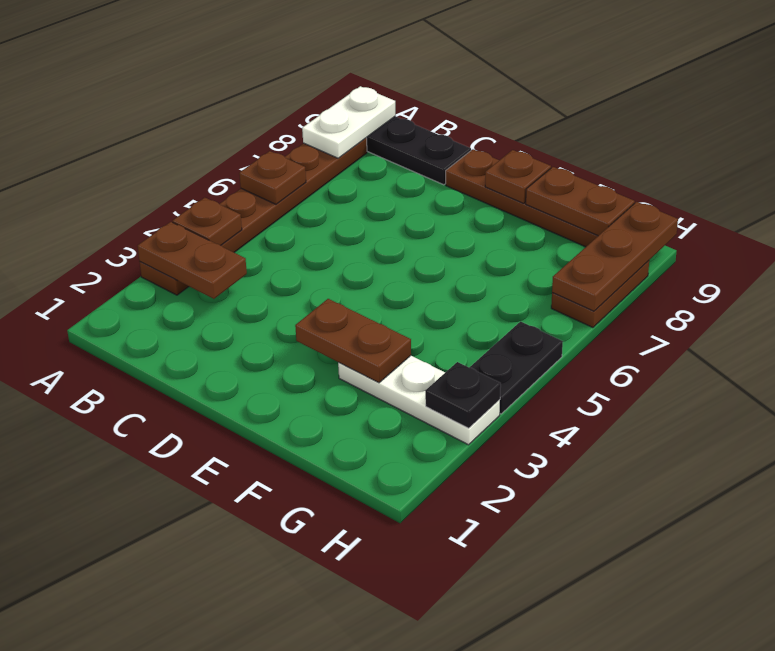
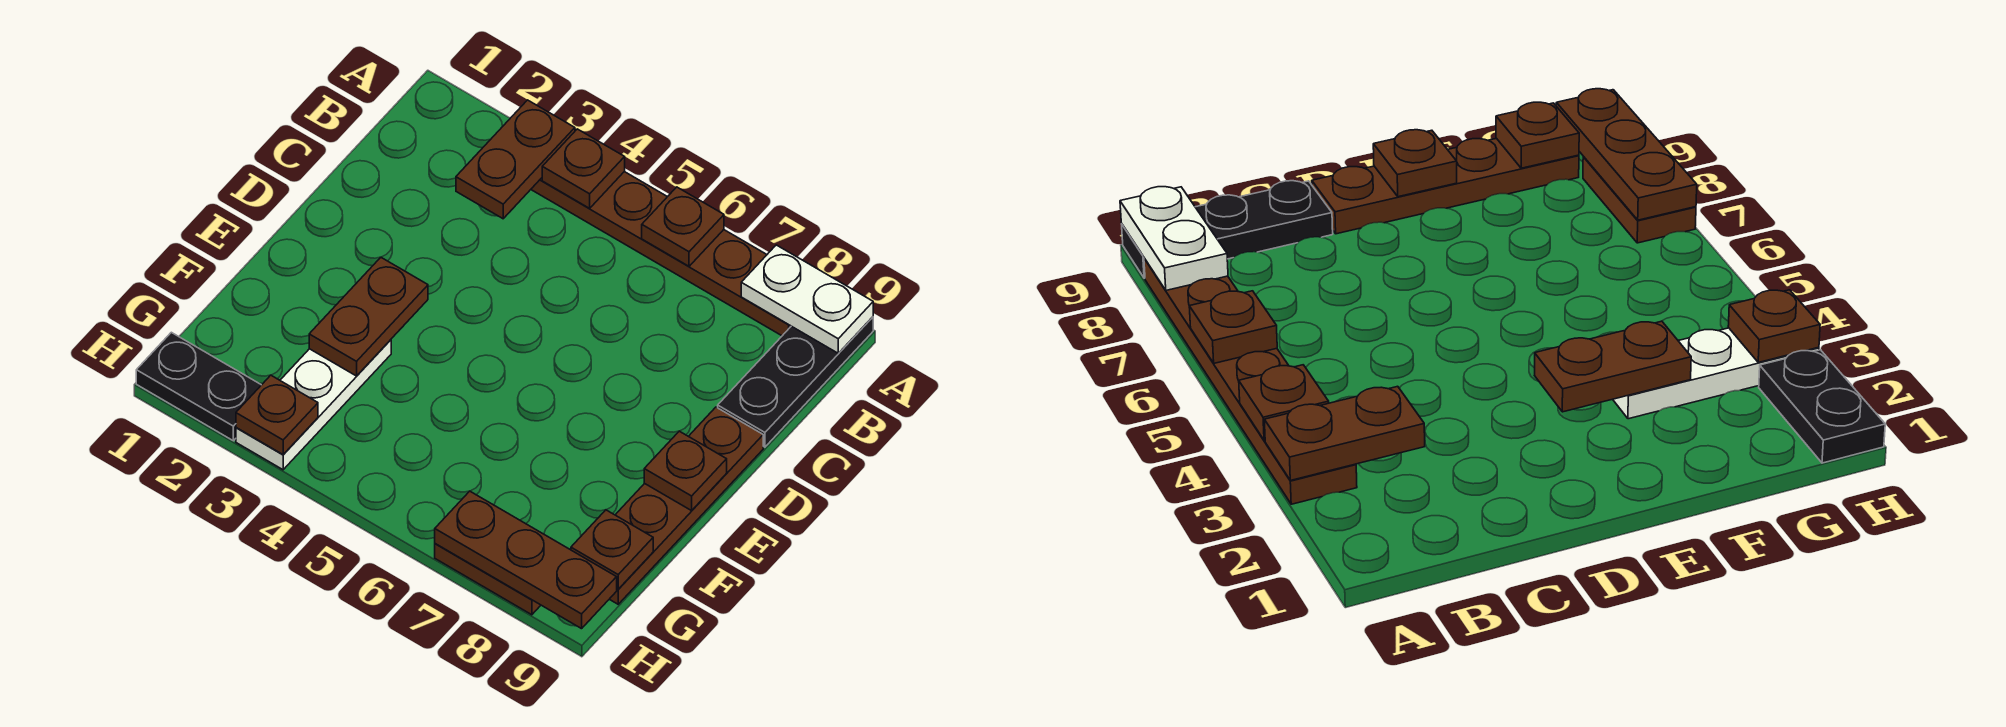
brown 1x2 plate [526,167,635,236] -> brown 1x1 plate [571,510,653,589]
black 1x1 plate [425,362,501,428] -> brown 1x1 plate [236,375,318,454]
black 1x2 plate [470,321,563,414] -> black 1x2 plate moved to [136,332,261,441]

